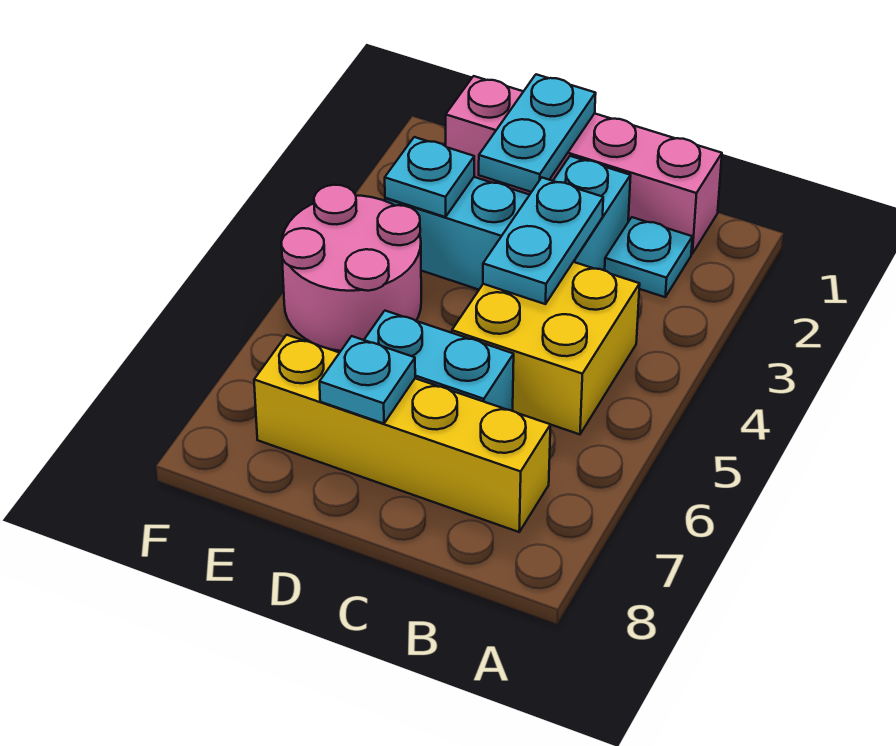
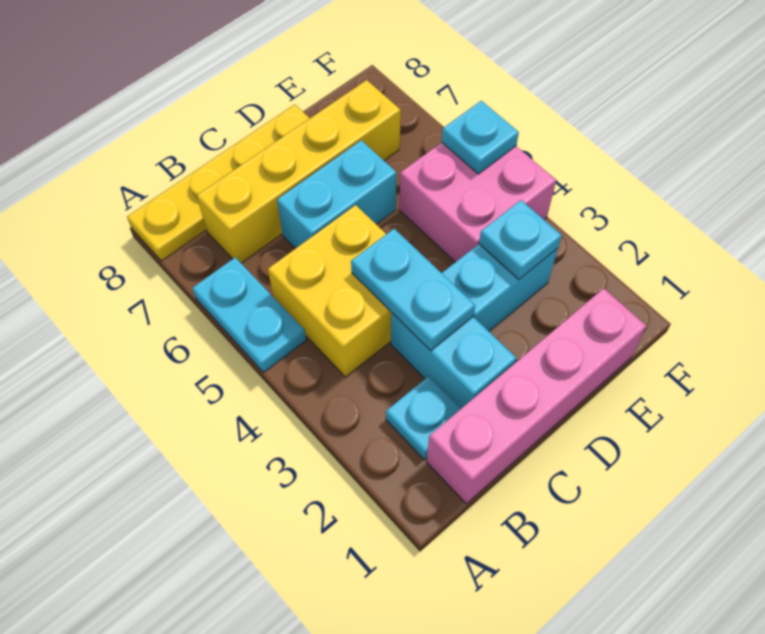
none -> yellow 1x4 plate [127,104,310,261]
cyan 1x2 plate [479,74,596,192] -> cyan 1x2 plate moved to [193,257,306,372]
cyan 1x1 plate [320,336,415,424] -> cyan 1x1 plate moved to [442,101,519,174]
pink 2x2 round brick [281,185,421,351] -> pink 2x2 brick [399,142,556,262]

